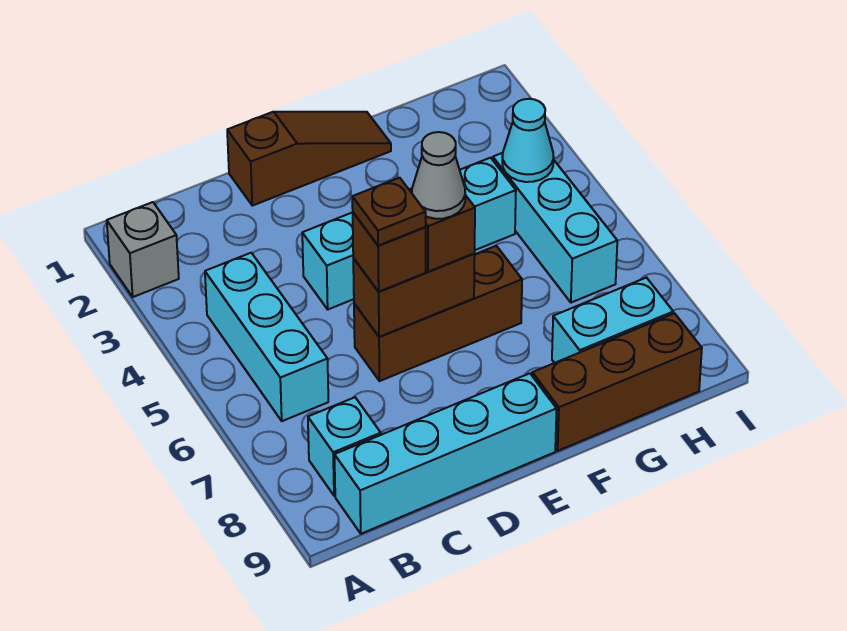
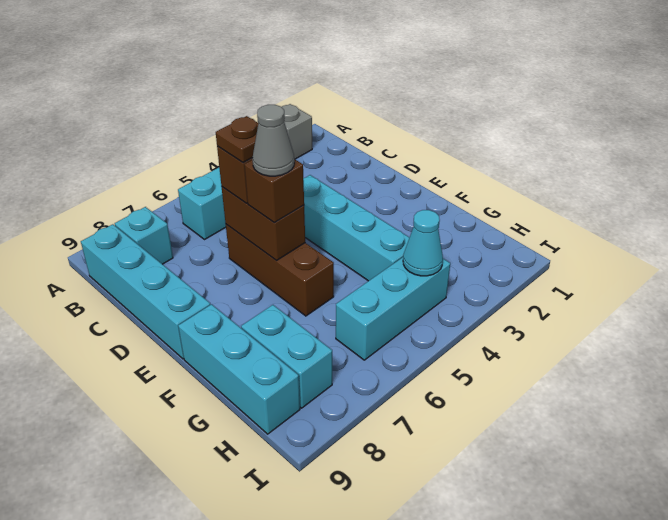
brown 1x3 slope [227,112,391,206] -> none
brown 1x3 brick [532,313,702,451] -> cyan 1x3 brick [178,304,300,434]

